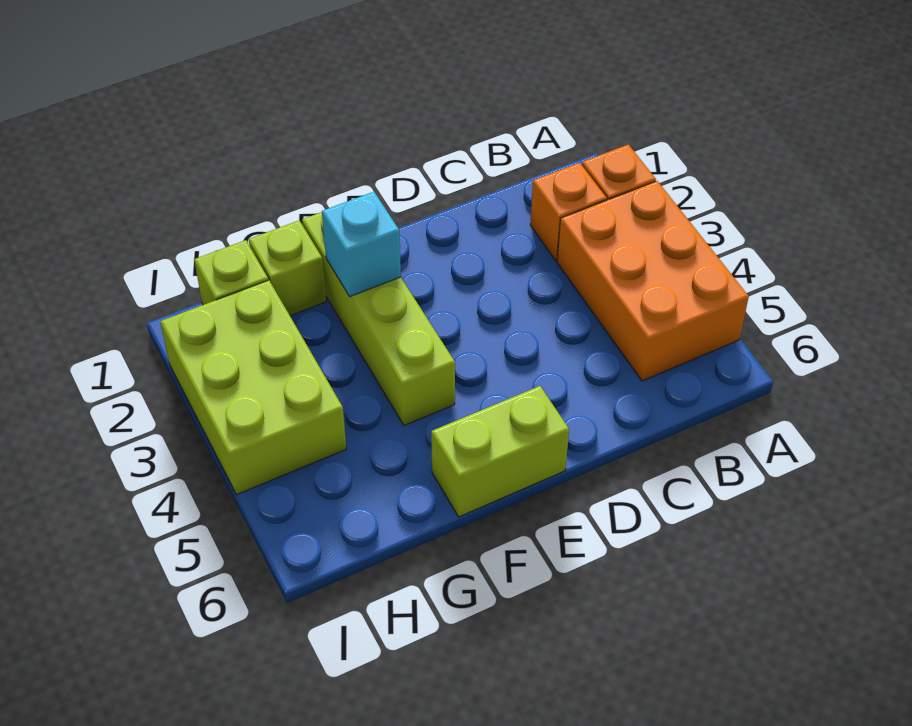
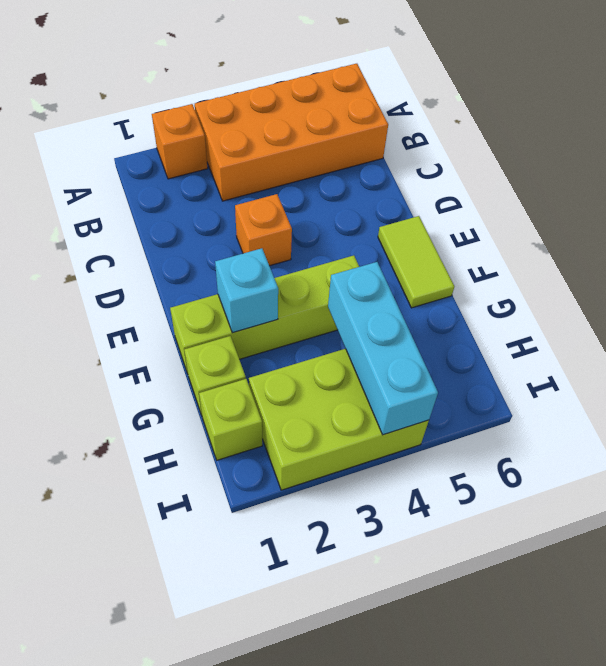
orange 2x3 brick [557,181,749,381] -> orange 2x4 brick [195,64,388,201]
orange 1x1 brick [530,163,607,261] -> orange 1x1 brick moved to [235,194,292,266]
lime 1x2 brick [431,386,569,517] -> lime 1x2 tile [378,216,454,308]
none -> cyan 1x3 brick [328,262,438,435]

